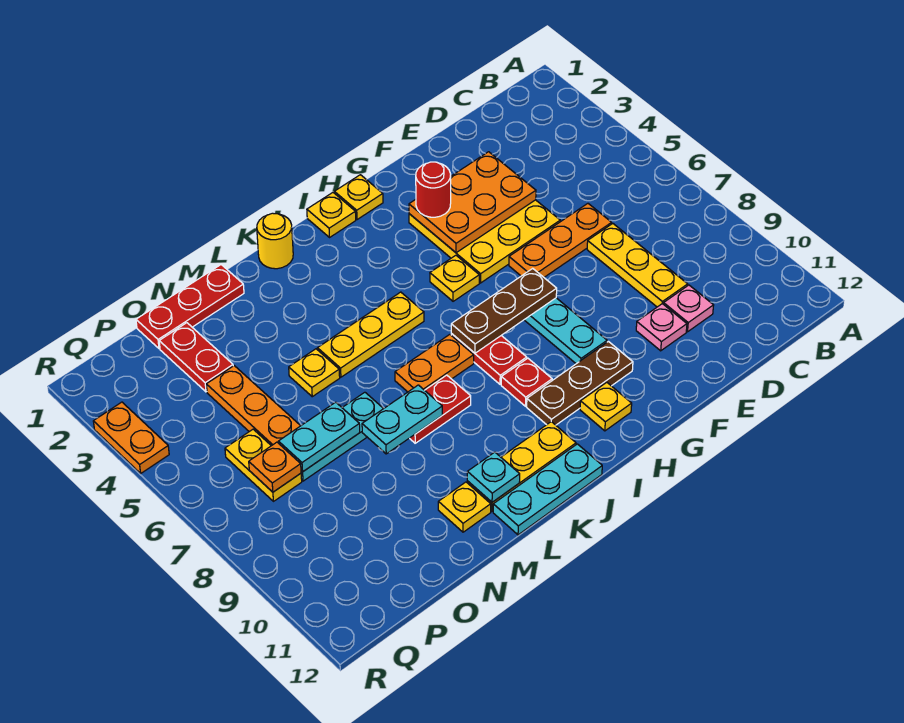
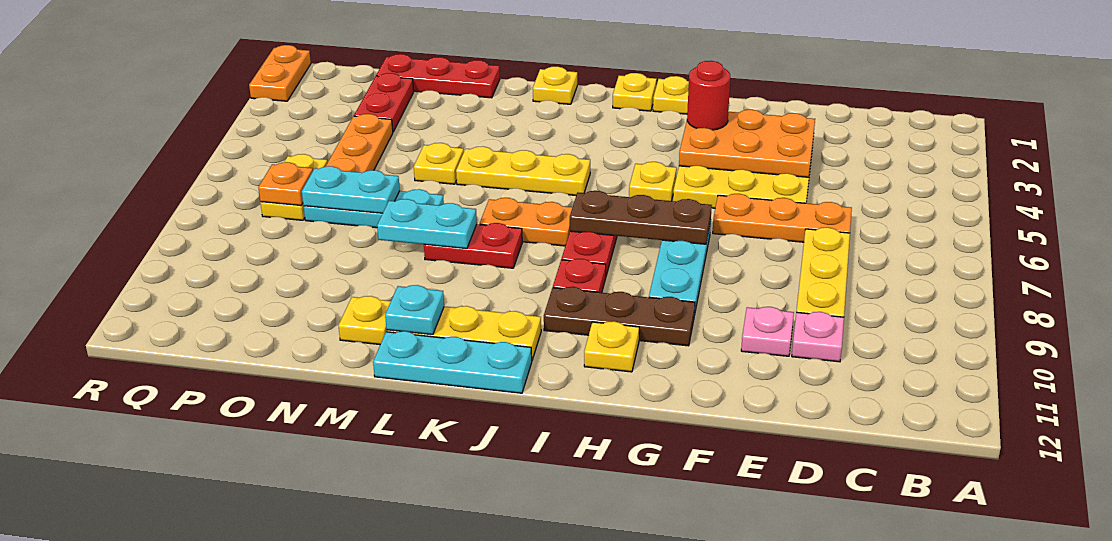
yellow 1x1 round brick [257,213,293,269] -> yellow 1x1 plate [533,67,577,104]
orange 1x2 plate [93,402,169,473] -> orange 1x2 plate moved to [249,45,311,101]

